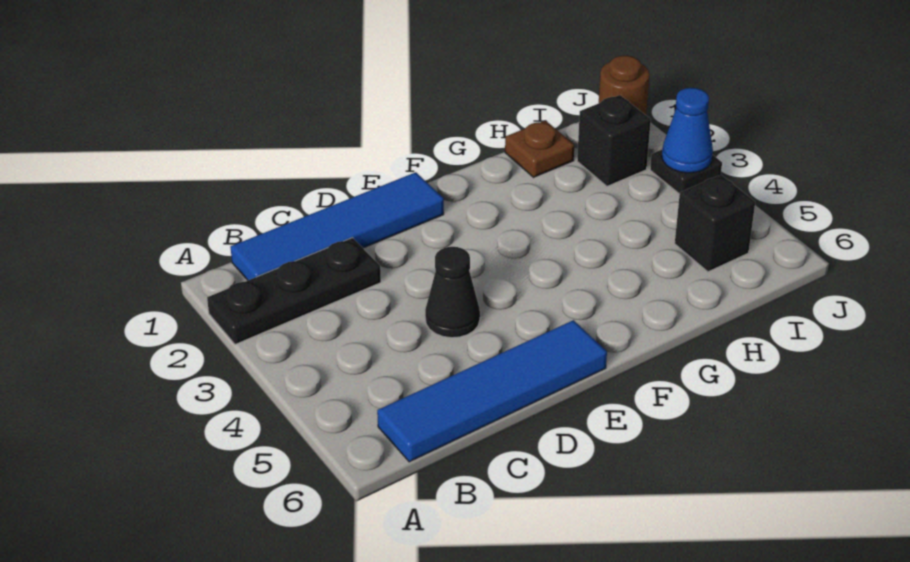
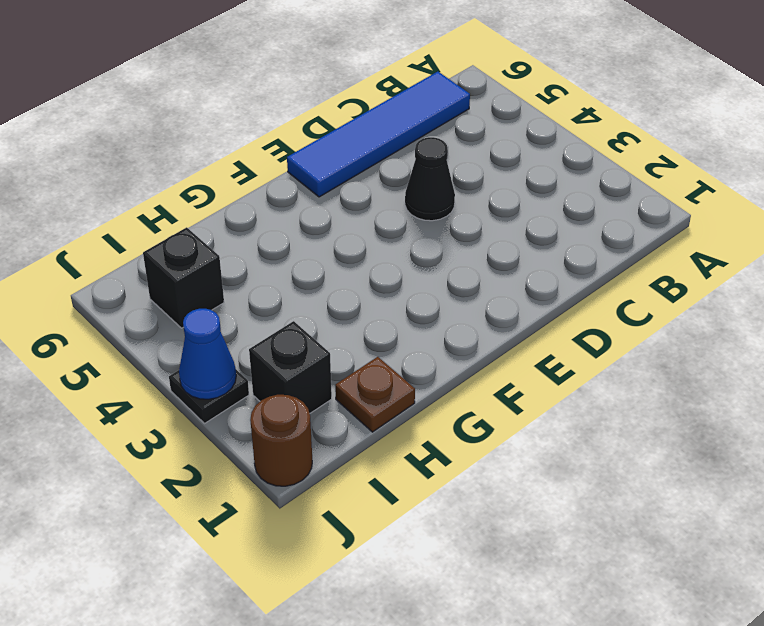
black 1x3 plate [207,238,381,344] -> none
blue 1x4 tile [231,172,444,280] -> none

